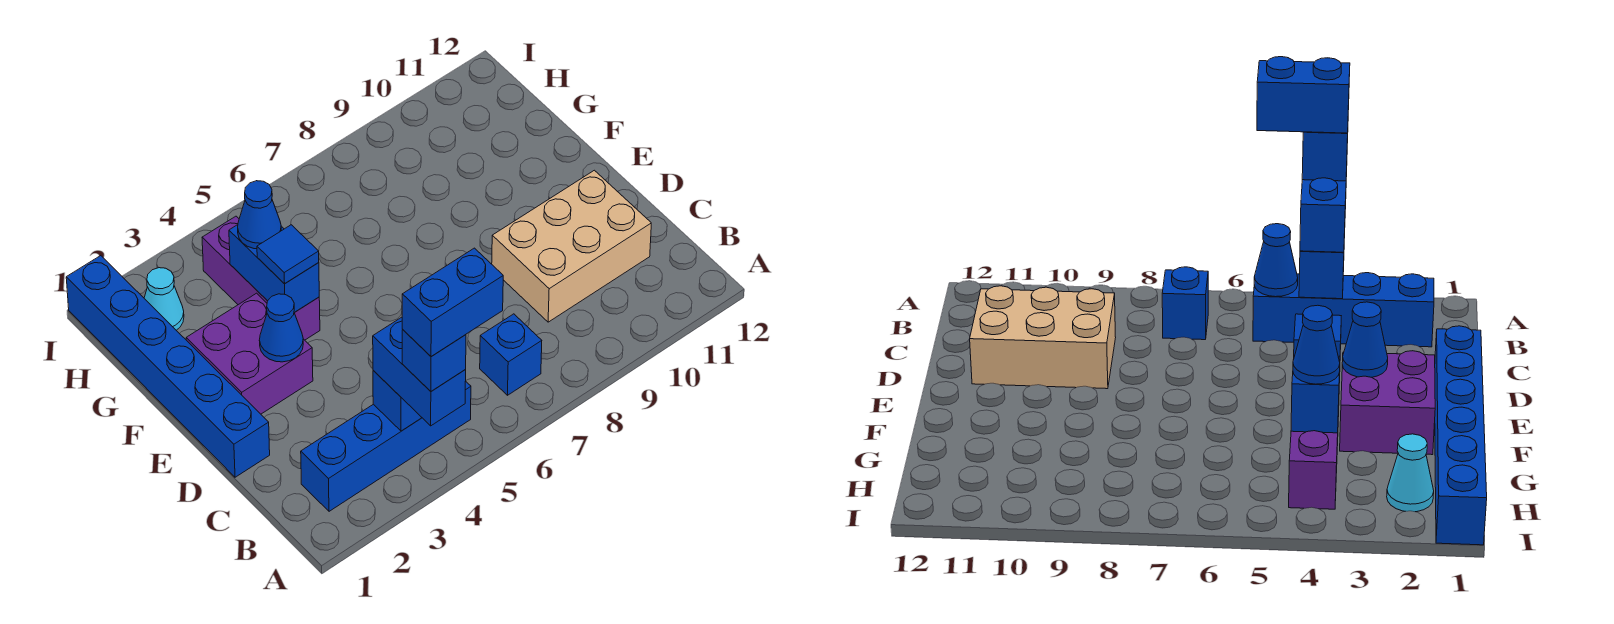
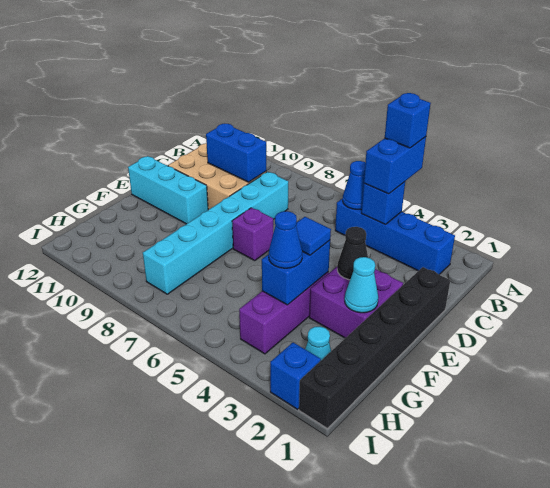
blue 1x2 brick [402,248,503,357] -> blue 1x2 brick moved to [206,124,266,182]
blue 1x1 brick [480,314,542,395] -> blue 1x1 brick moved to [270,343,321,409]
none -> cyan 1x6 brick [143,172,288,294]
blue 1x6 brick [66,256,270,477] -> black 1x6 brick [299,267,450,428]
blue 1x1 cone [259,294,303,362] -> black 1x1 cone [337,227,368,280]
none -> purple 1x1 brick [232,208,273,261]
none -> cyan 1x3 brick [128,156,208,224]
none -> cyan 1x1 cone [345,257,378,313]

